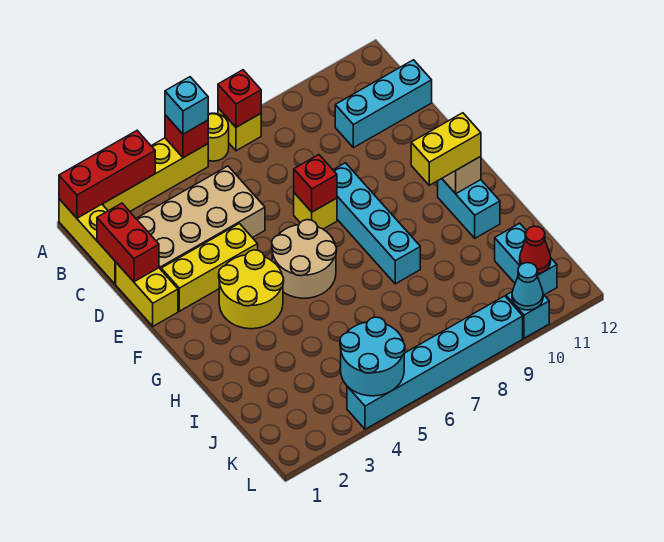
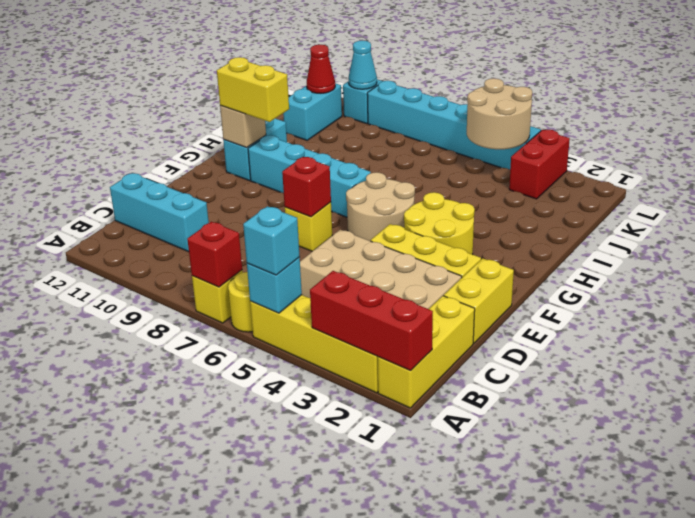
red 1x1 brick [165,115,208,158] -> cyan 1x1 brick [247,257,302,313]
red 1x2 brick [97,203,159,282] -> red 1x2 brick moved to [509,130,570,199]
cyan 1x4 brick [333,163,420,284] -> cyan 1x4 brick turned to [248,135,371,217]
cyan 2x2 round brick [340,317,405,396] -> tan 2x2 round brick [467,78,532,149]

